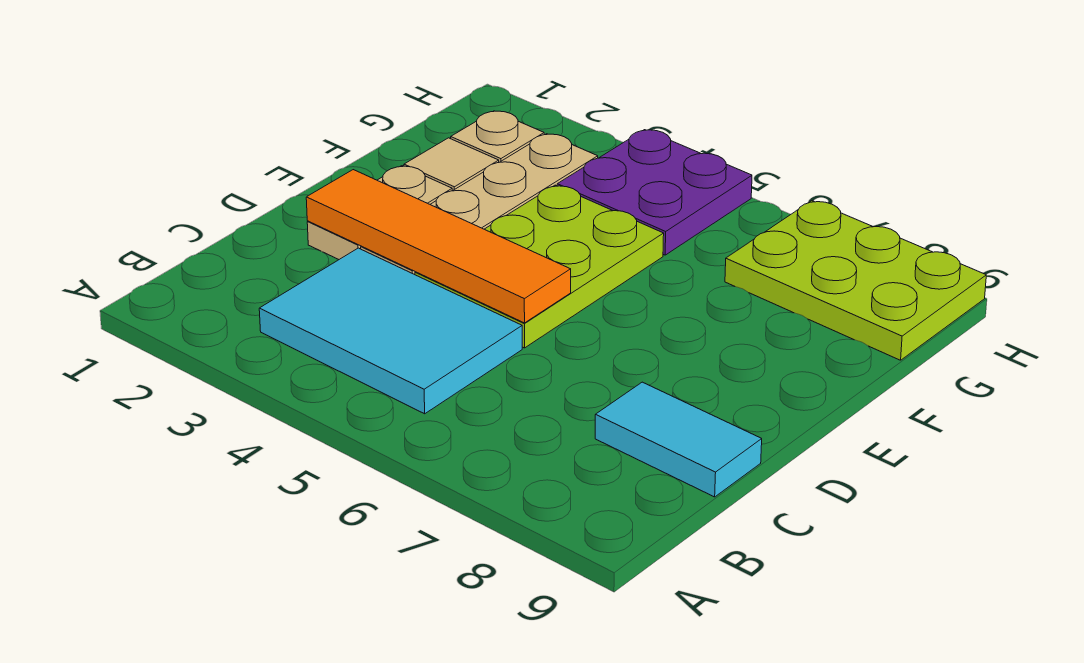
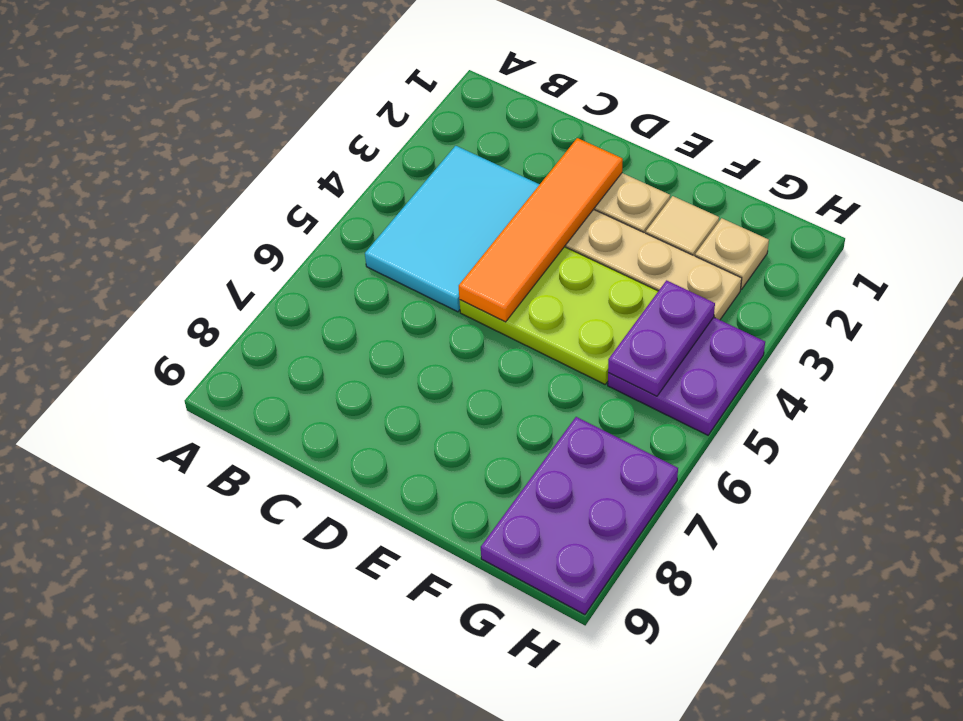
cyan 1x2 tile [595,382,762,497] -> none
none -> purple 1x2 plate [608,280,715,396]
lime 2x3 plate [725,201,986,360] -> purple 2x3 plate [481,417,678,615]

